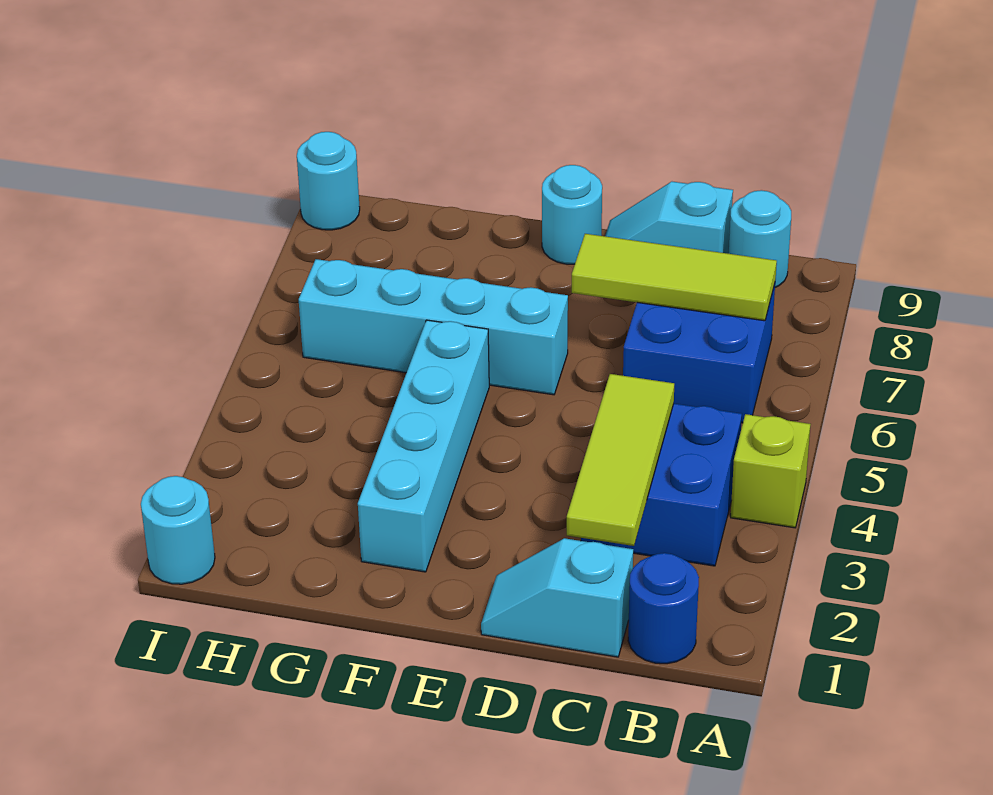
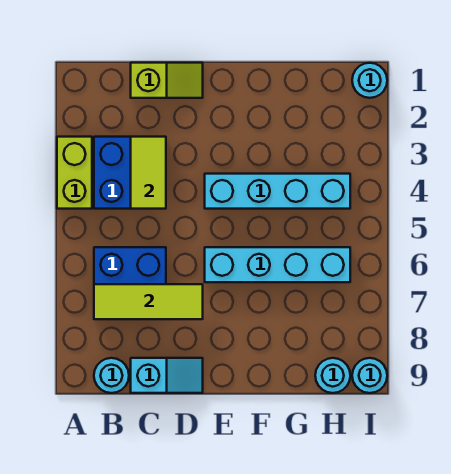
lime 1x1 brick [731,414,810,528] -> lime 1x2 brick [57,137,92,209]
blue 1x1 round brick [628,553,699,664] -> none
cyan 1x2 slope [481,538,633,657] -> lime 1x2 slope [131,63,203,98]
lime 1x3 tile [567,374,674,546] -> lime 1x2 tile [131,137,166,209]
cyan 1x1 round brick [542,165,602,264] -> cyan 1x1 round brick moved to [315,358,350,393]
cyan 1x4 brick [358,320,489,572] -> cyan 1x4 brick turned to [205,174,350,209]

